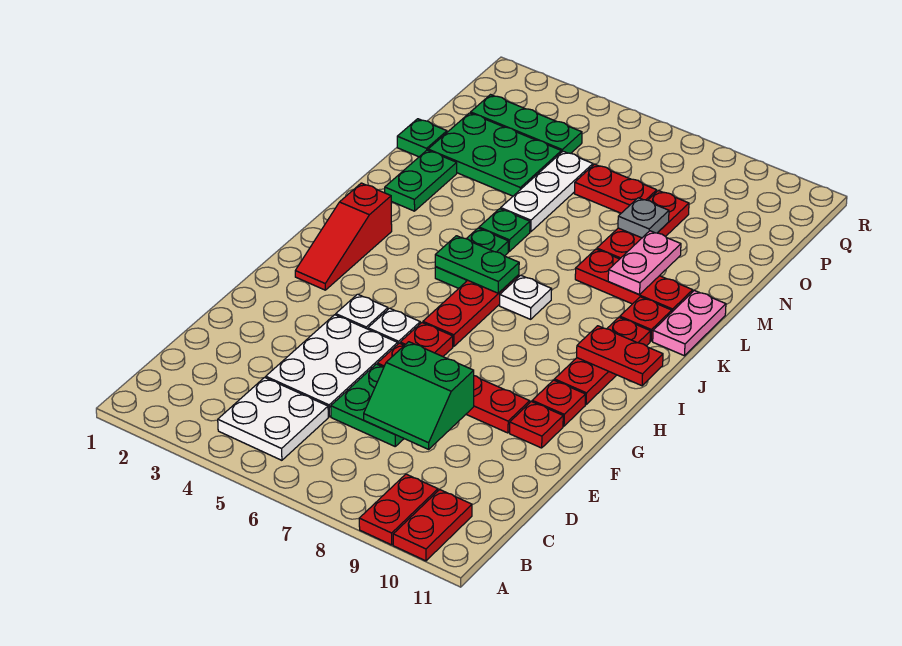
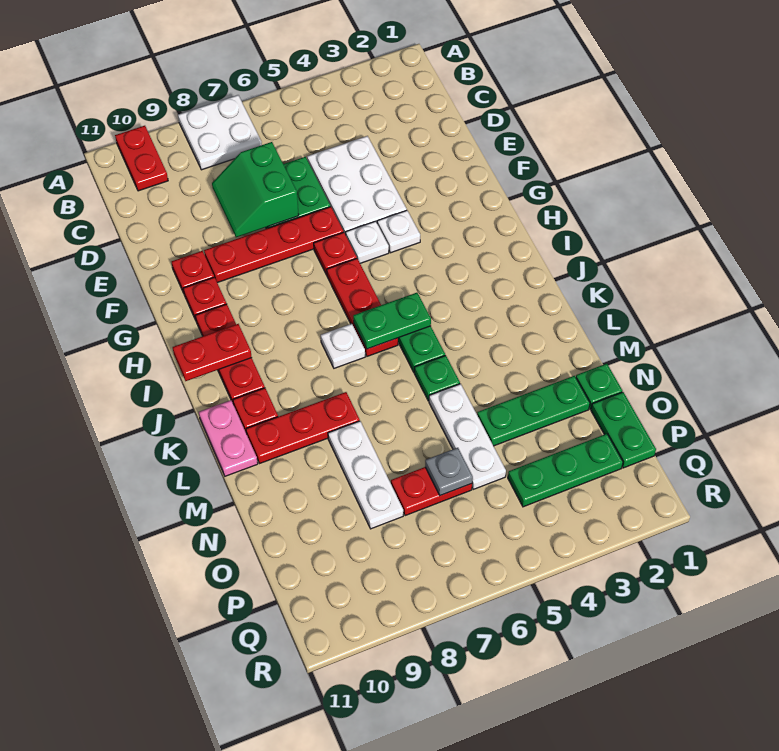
red 1x2 plate [359,474,438,545] -> none
white 2x2 plate [218,377,328,460] -> white 2x2 plate moved to [178,95,262,170]
green 2x2 slope [364,342,474,449] -> green 2x2 slope turned to [212,142,299,237]
red 1x3 slope [295,183,392,290] -> none
green 1x2 plate [385,150,457,211] -> green 1x2 plate moved to [591,392,656,468]
pink 1x2 plate [608,231,681,295] -> none
red 1x3 plate [597,190,689,259] -> white 1x3 plate [328,421,403,529]
green 2x3 plate [428,113,561,196] -> green 1x3 plate [477,376,590,446]
grey 1x1 plate [618,198,669,238] -> grey 1x1 plate moved to [425,448,473,495]

